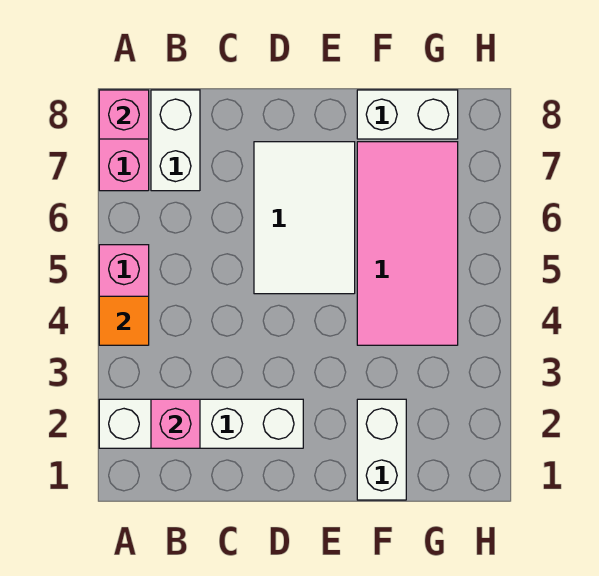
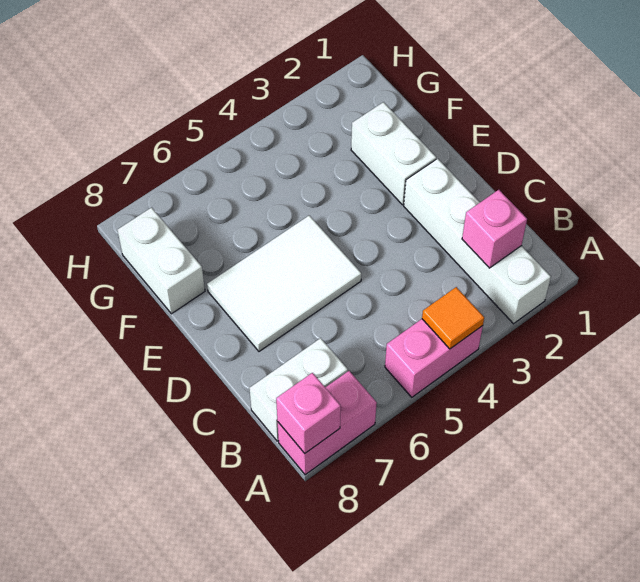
white 1x2 brick [357,399,406,500] -> white 1x2 brick turned to [351,102,436,205]
pink 2x4 tile [357,142,458,345] -> none

